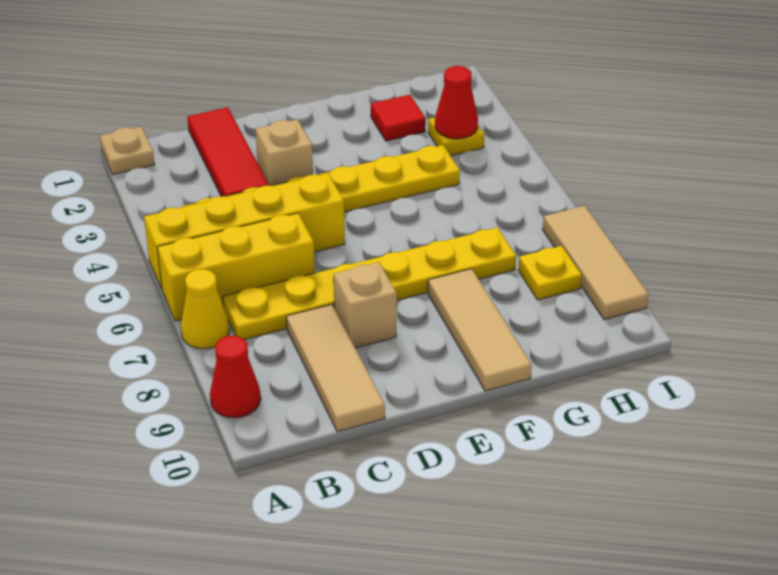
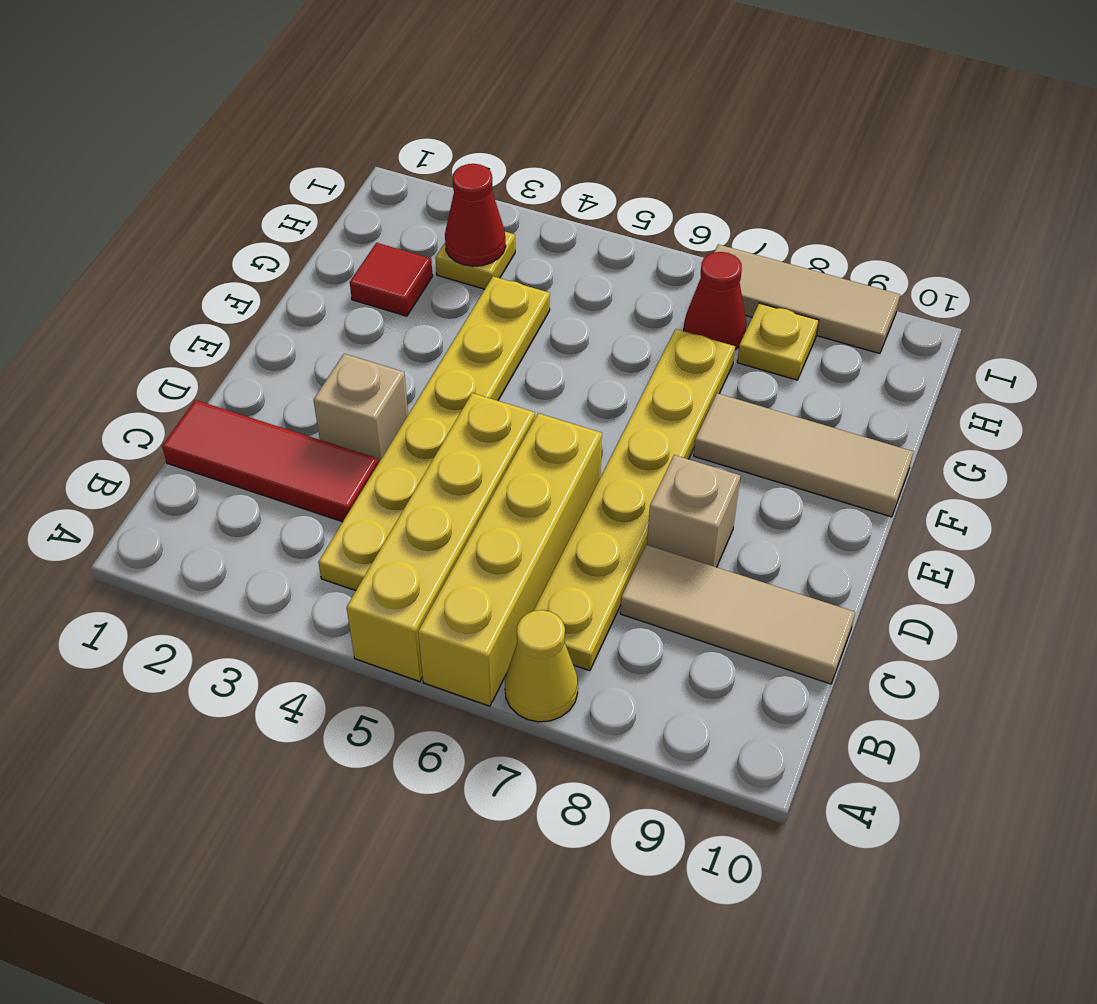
tan 1x1 plate [100,127,155,175] -> none
yellow 1x3 brick [157,213,315,321] -> yellow 1x4 brick [418,413,602,706]
red 1x1 cone [210,336,261,418] -> red 1x1 cone moved to [684,252,747,350]

